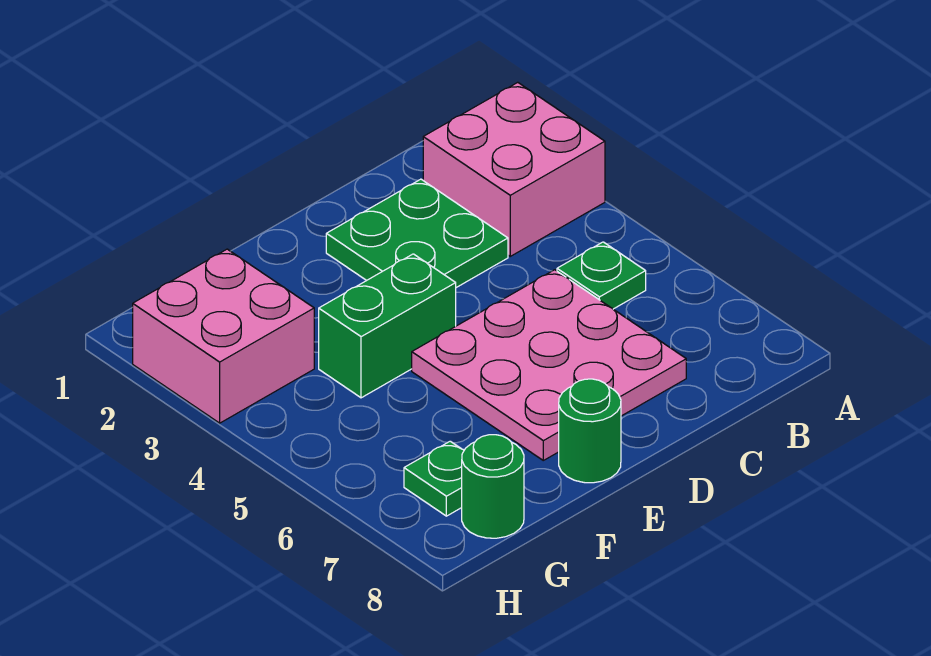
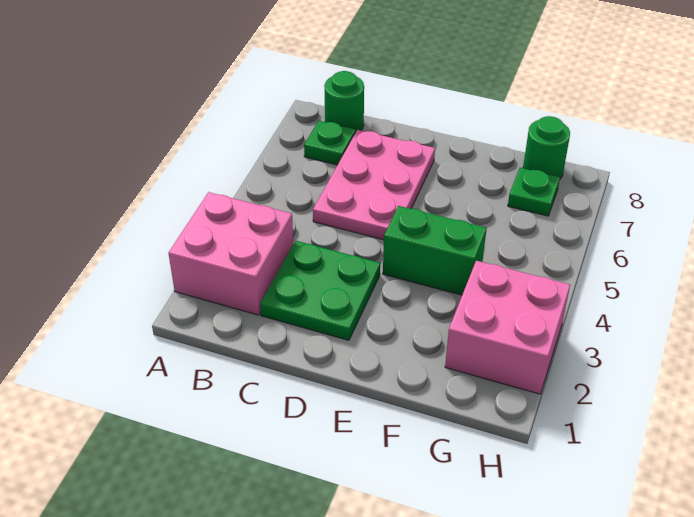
green 1x1 plate [557,242,646,309] -> green 1x1 plate moved to [304,121,355,165]
pink 3x3 plate [412,270,686,460] -> pink 2x3 plate [313,130,435,240]
green 1x1 round brick [559,379,621,483] -> green 1x1 round brick moved to [324,71,364,133]

